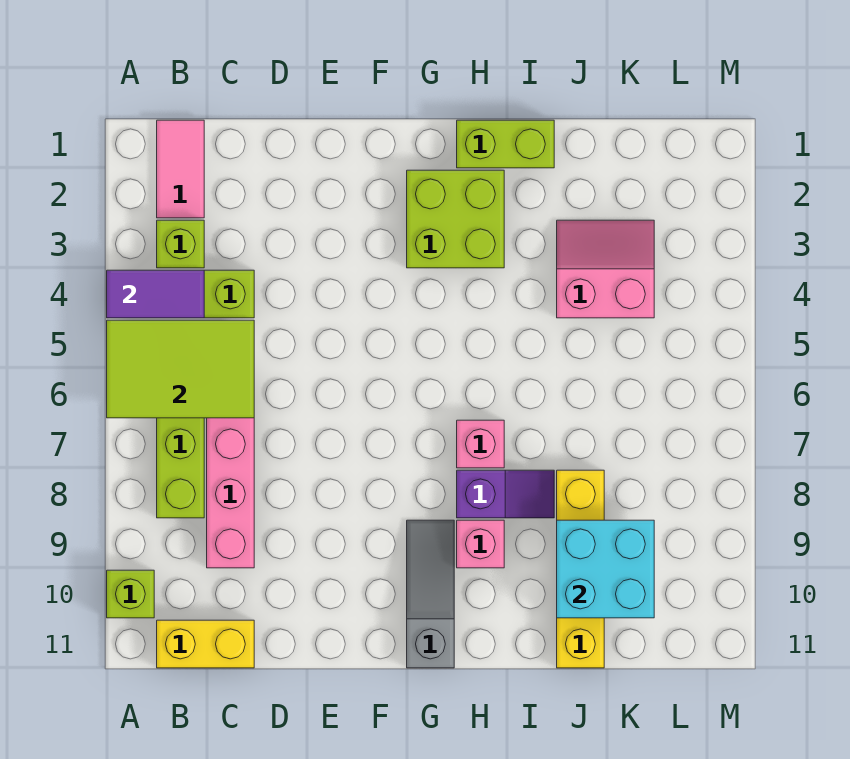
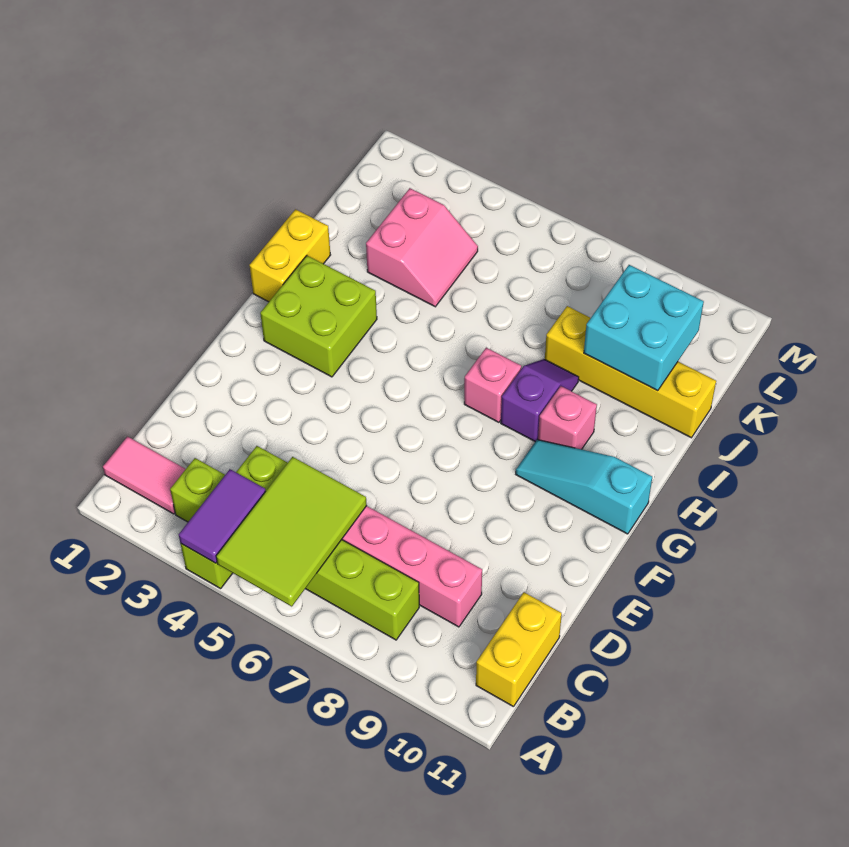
lime 1x1 brick [107,570,154,618] -> none
grey 1x3 slope [407,520,454,668] -> cyan 1x3 slope [516,440,652,534]
lime 1x2 brick [457,120,554,168] -> yellow 1x2 brick [250,209,330,302]
pink 2x2 slope [557,220,654,318] -> pink 2x2 slope turned to [366,188,478,307]

